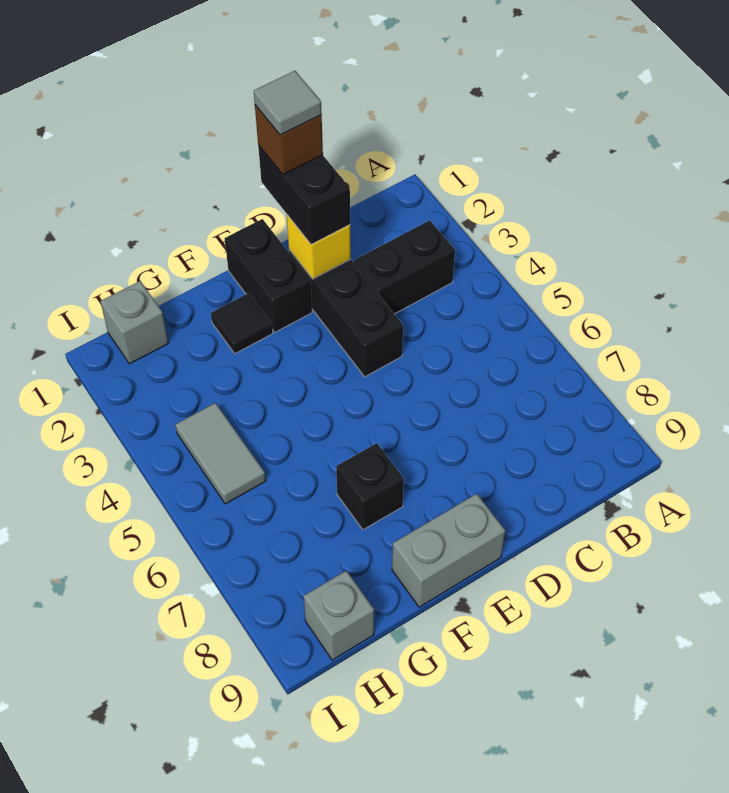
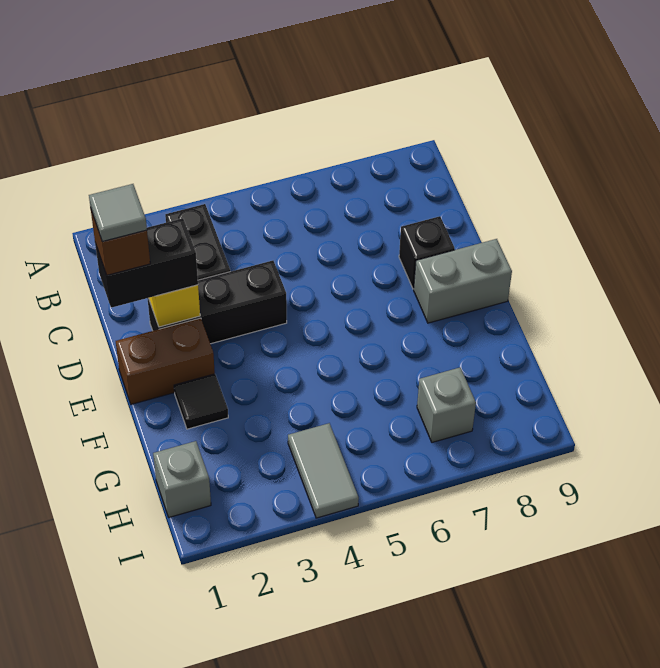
black 1x2 brick [225,219,312,332] -> brown 1x2 brick [116,318,215,404]
grey 1x2 brick [392,494,505,607] -> grey 1x2 brick turned to [414,239,512,323]
black 1x1 brick [336,443,404,530] -> black 1x1 brick moved to [399,216,455,289]
grey 1x2 tile [175,403,266,504] -> grey 1x2 tile turned to [288,423,359,518]
grey 1x1 brick [304,570,374,660] -> grey 1x1 brick moved to [417,368,476,442]

